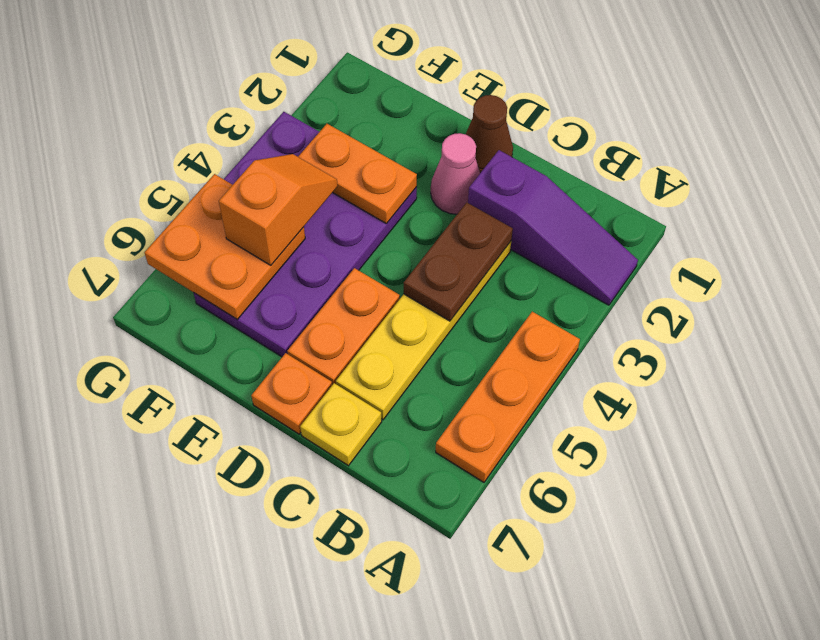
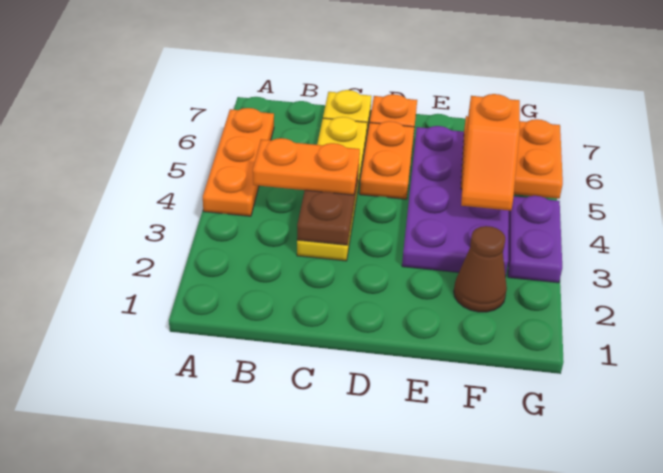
purple 1x3 slope [468,150,638,305] -> none
brown 1x1 cone [466,95,513,173] -> brown 1x1 cone moved to [454,226,507,312]
pink 1x1 cone [431,133,480,214] -> none
orange 1x2 plate [298,124,417,224] -> orange 1x2 plate moved to [253,138,360,195]

